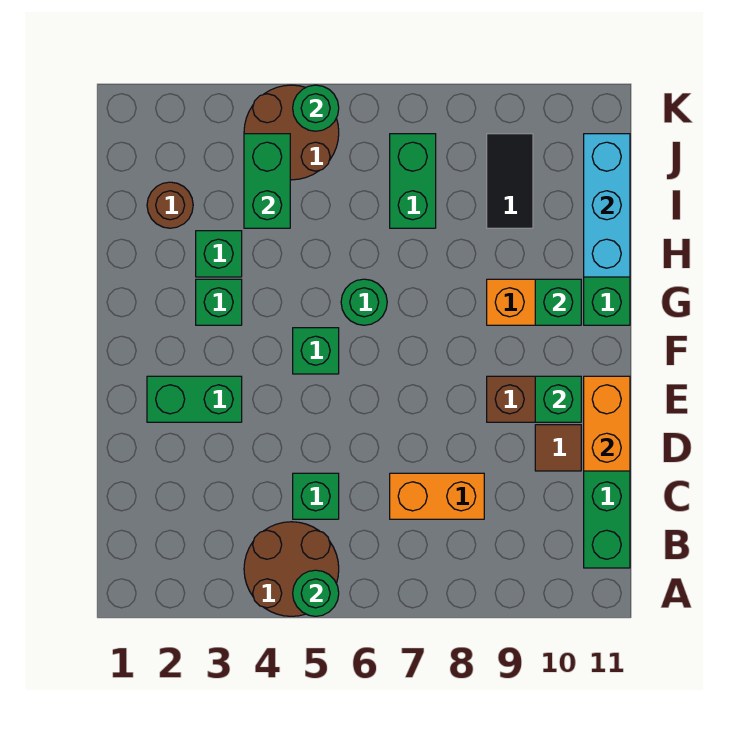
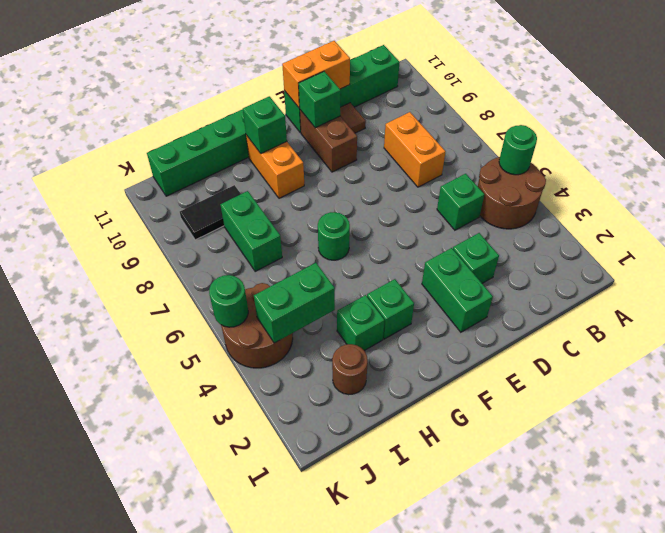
green 1x1 brick [293,328,339,374] -> green 1x1 brick moved to [453,233,499,283]
cyan 1x3 brick [584,134,630,277] -> none
green 1x2 brick [390,134,436,228] -> green 1x2 brick turned to [220,191,282,271]

